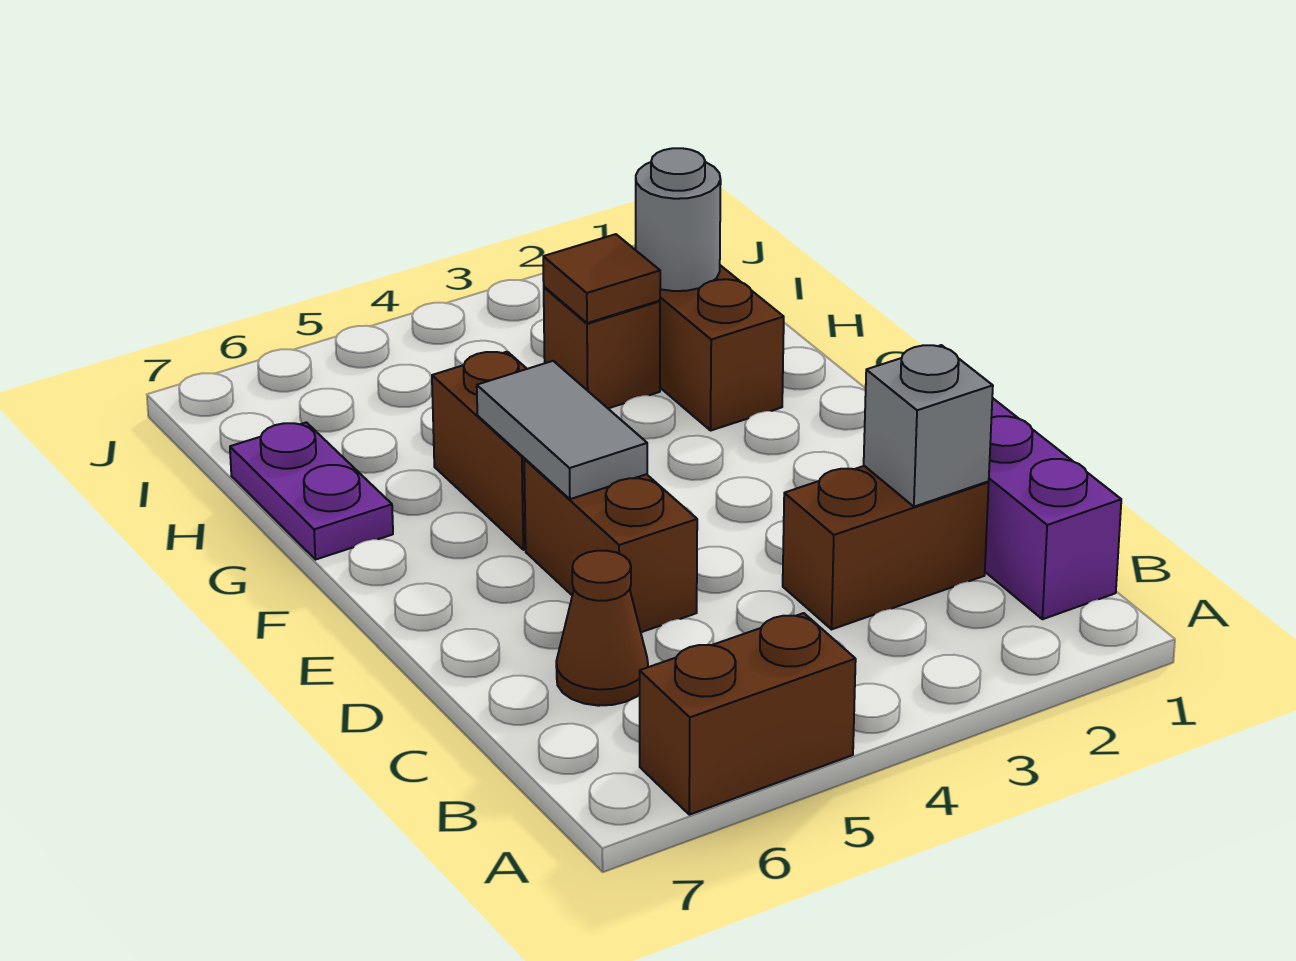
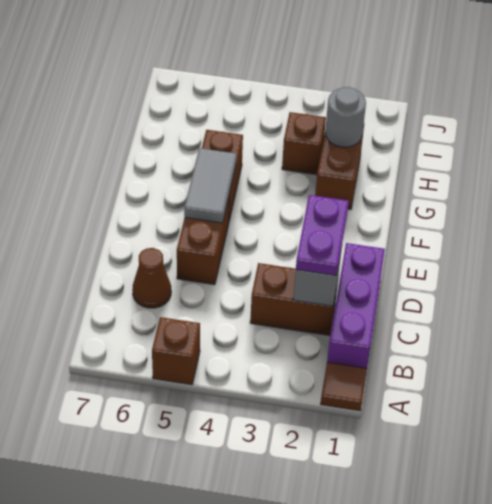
brown 1x2 brick [640,613,856,815] -> brown 1x1 brick [152,317,200,385]
purple 1x2 plate [230,422,393,560] -> purple 1x2 plate moved to [296,195,349,276]
brown 1x1 tile [543,234,660,323] -> brown 1x1 tile moved to [321,362,367,411]

